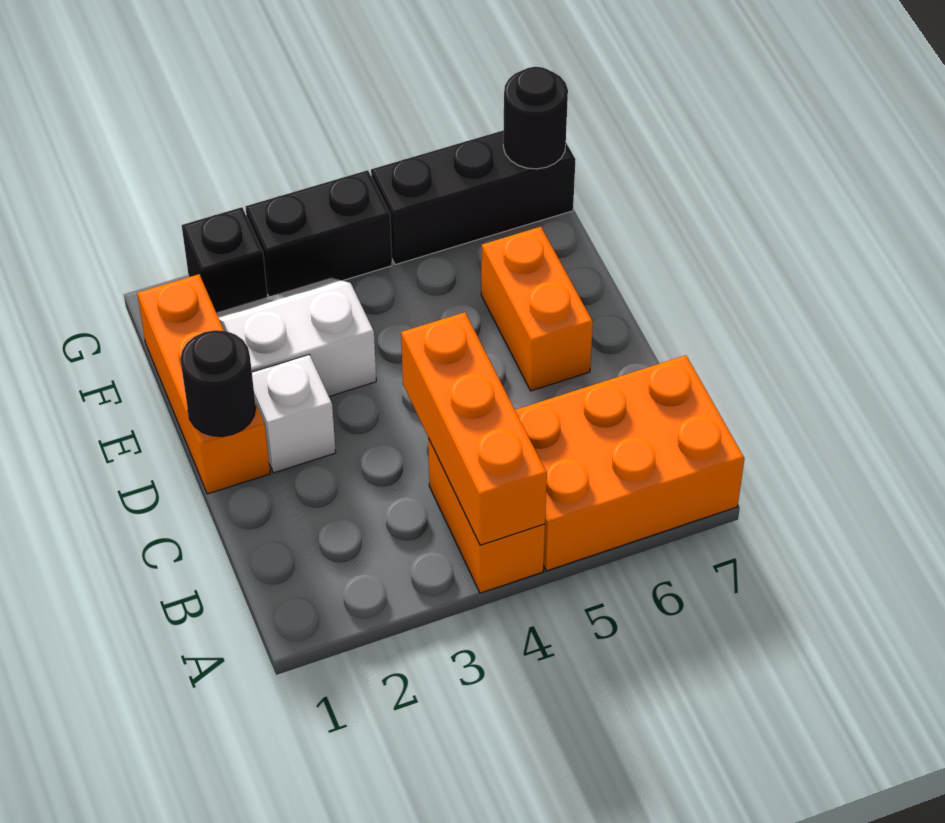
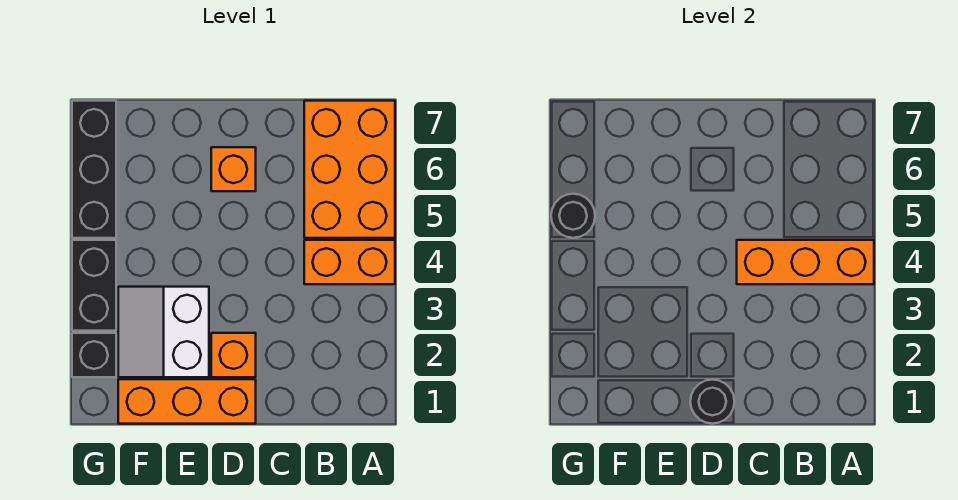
white 1x1 brick [252,355,336,473] -> orange 1x1 brick [211,333,256,377]
orange 1x2 brick [481,227,593,391] -> orange 1x1 brick [211,147,256,191]
black 1x1 round brick [503,67,568,169] -> black 1x1 round brick moved to [551,194,595,238]

